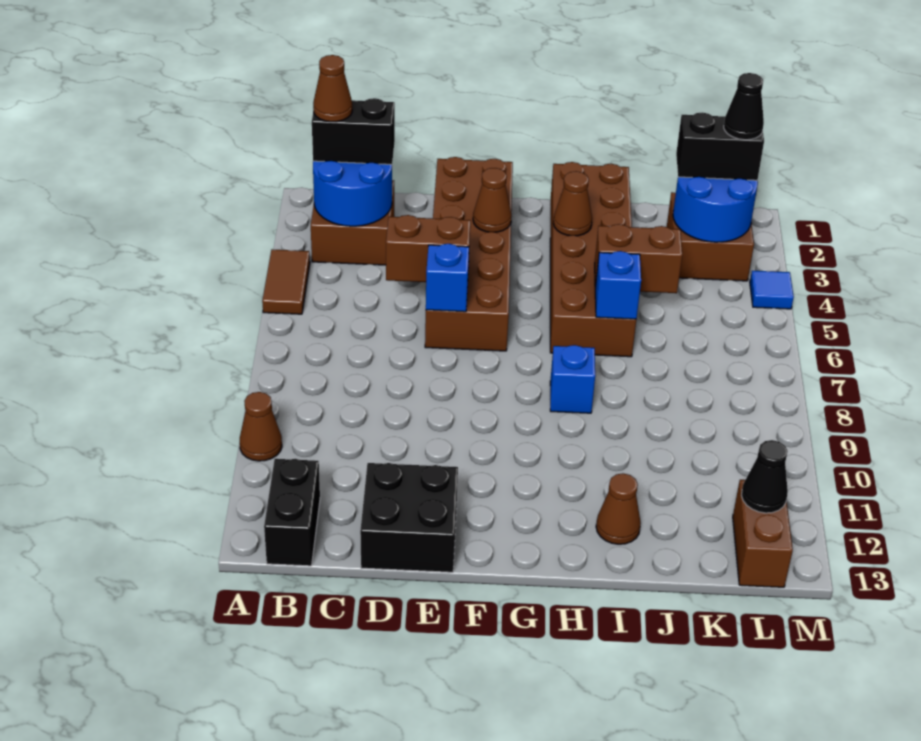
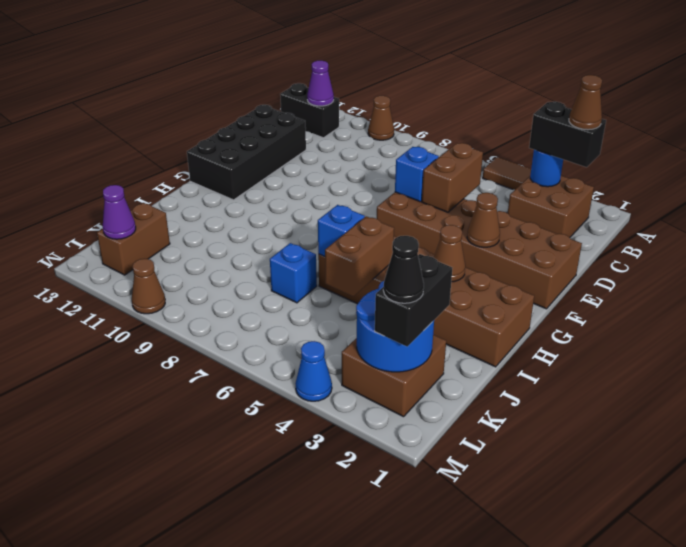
blue 2x2 round brick [313,161,392,226] -> blue 1x1 round brick [530,150,563,187]
black 1x2 brick [312,98,395,164] -> black 1x2 brick turned to [529,102,606,167]
none -> purple 1x1 cone [307,61,334,106]
black 2x2 brick [360,463,458,572] -> black 2x4 brick [187,105,306,200]
blue 1x1 brick [550,345,595,413] -> blue 1x1 brick moved to [270,243,317,303]
brown 1x1 cone [596,473,641,544] -> brown 1x1 cone moved to [132,259,165,314]
brown 1x2 brick [733,480,793,587] -> brown 1x2 brick turned to [97,203,170,275]
black 1x1 cone [741,440,788,513] -> purple 1x1 cone [103,185,136,239]
blue 1x1 tile [750,271,794,309] -> blue 1x1 cone [295,341,332,401]

